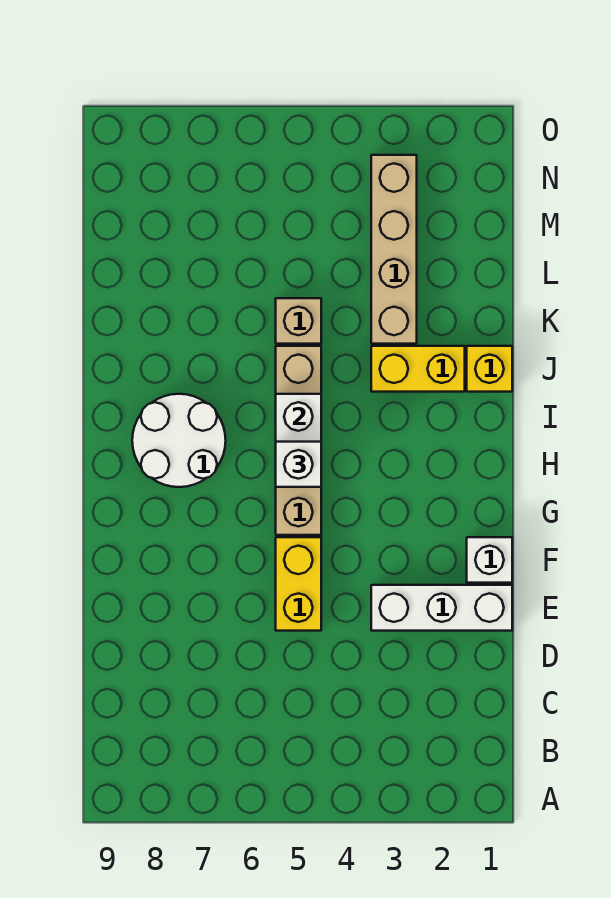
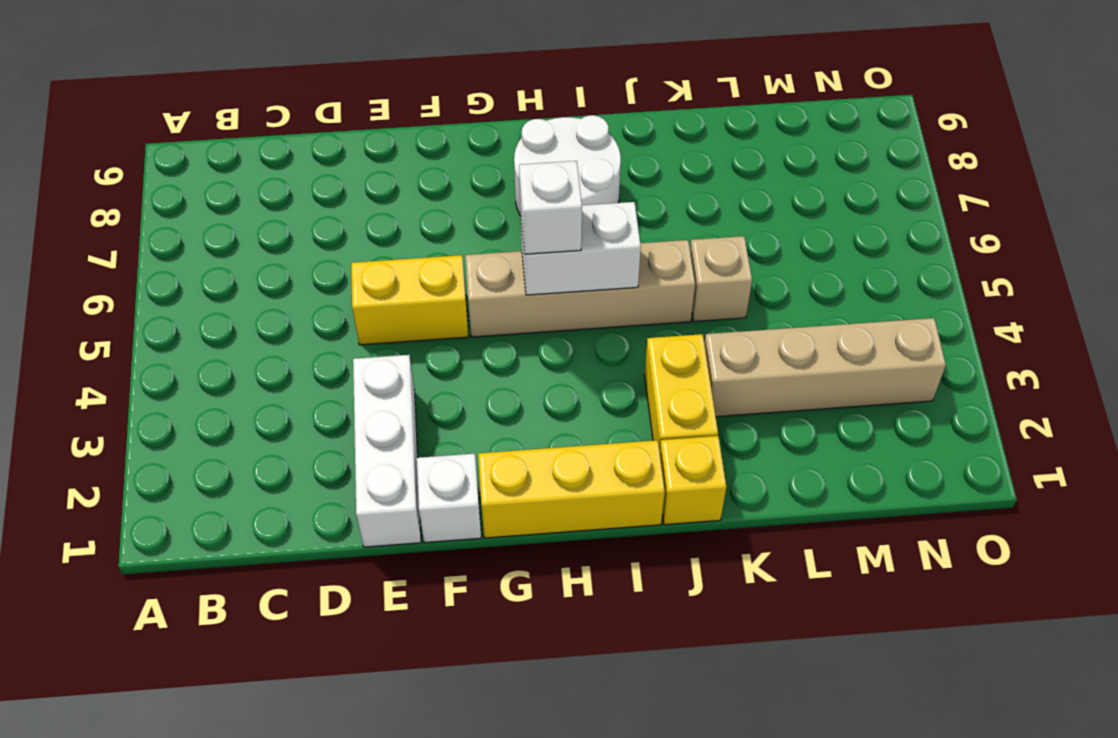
none -> yellow 1x3 brick [478,440,665,538]

